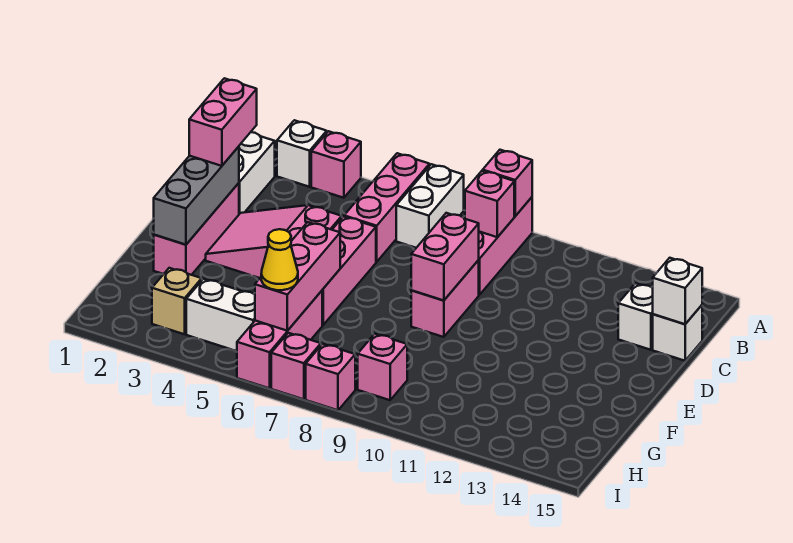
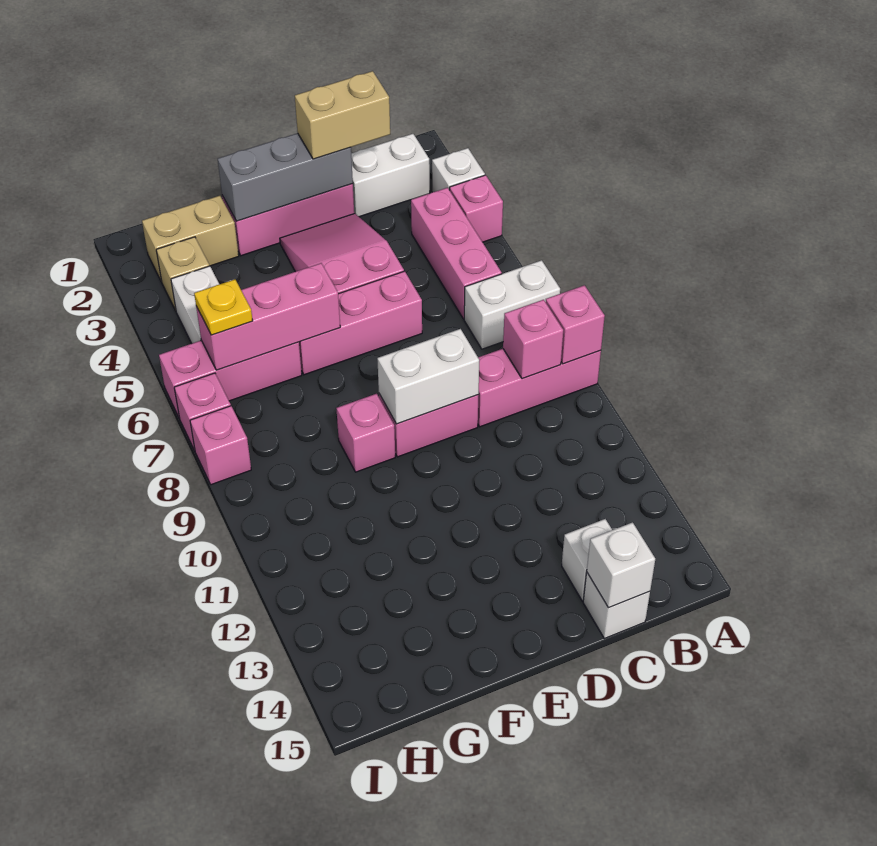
pink 1x3 brick [344,153,430,262] -> pink 1x3 brick turned to [411,188,502,319]
pink 1x2 brick [189,78,257,166] -> tan 1x2 brick [295,71,390,159]
pink 1x2 brick [411,213,479,300] -> white 1x2 brick [377,329,479,424]
none -> tan 1x2 brick [142,196,239,282]
yellow 1x1 cone [261,229,298,290] -> yellow 1x1 plate [194,279,253,335]
pink 1x1 brick [358,334,407,400] -> pink 1x1 brick moved to [336,394,395,472]

